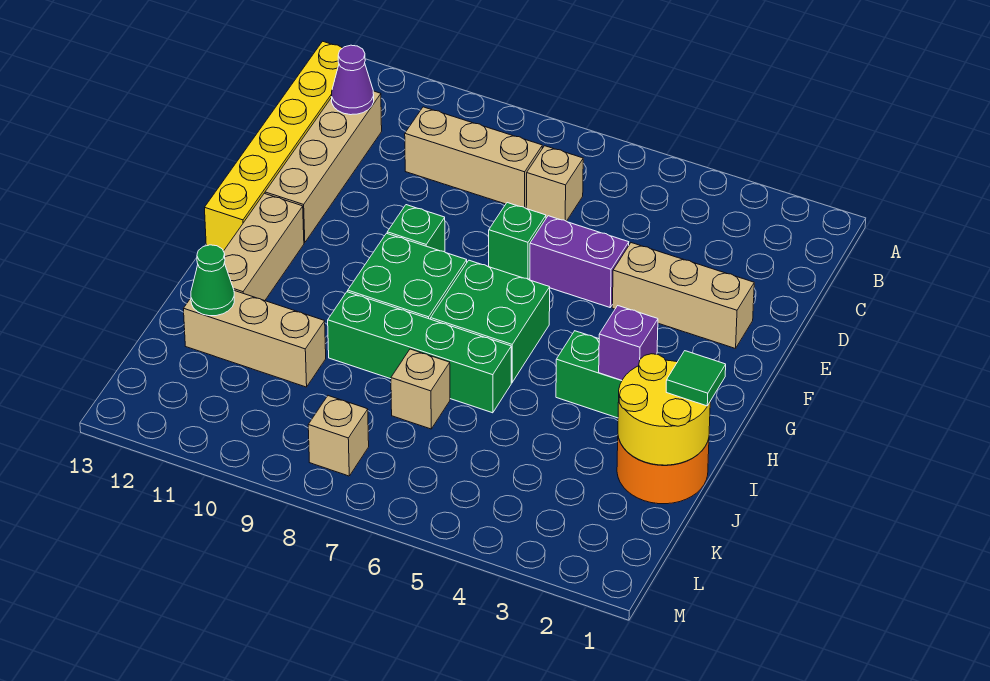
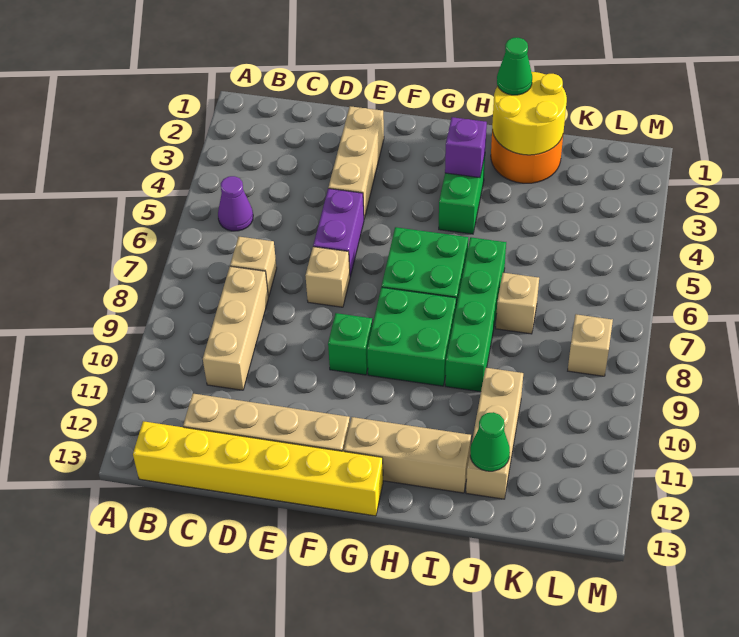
purple 1x1 cone [332,45,374,115] -> purple 1x1 cone moved to [218,176,253,231]
green 1x1 brick [489,203,546,280] -> tan 1x1 brick [305,247,350,307]
green 1x1 tile [666,351,726,406] -> green 1x1 cone [497,38,532,95]

